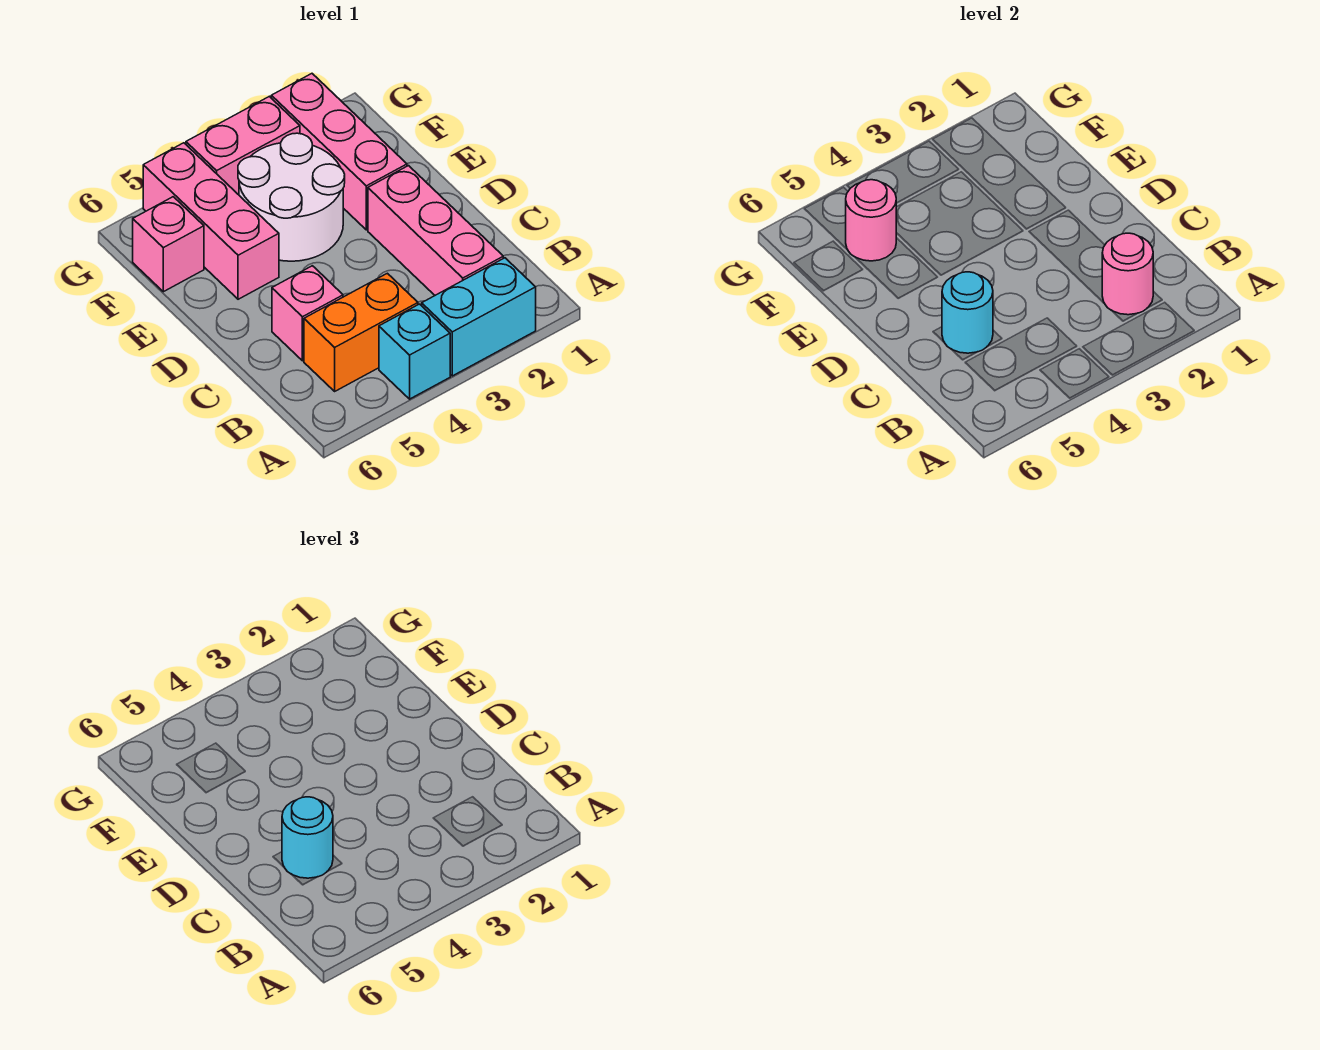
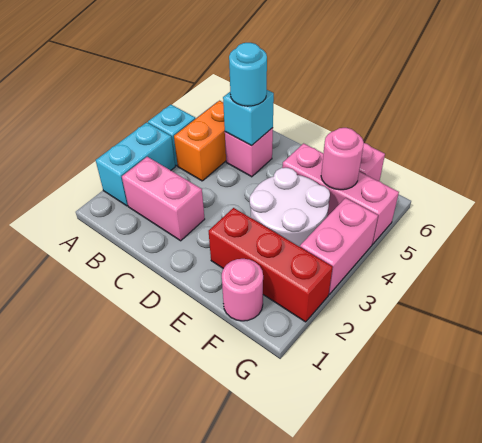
pink 1x3 brick [368,166,503,295] -> pink 1x2 brick [122,157,205,241]
pink 1x1 round brick [1102,233,1153,315] -> pink 1x1 round brick moved to [222,259,263,321]
cyan 1x1 round brick [942,272,993,353] -> cyan 1x1 brick [223,90,274,146]
pink 1x3 brick [271,74,407,230] -> red 1x3 brick [209,208,333,322]

